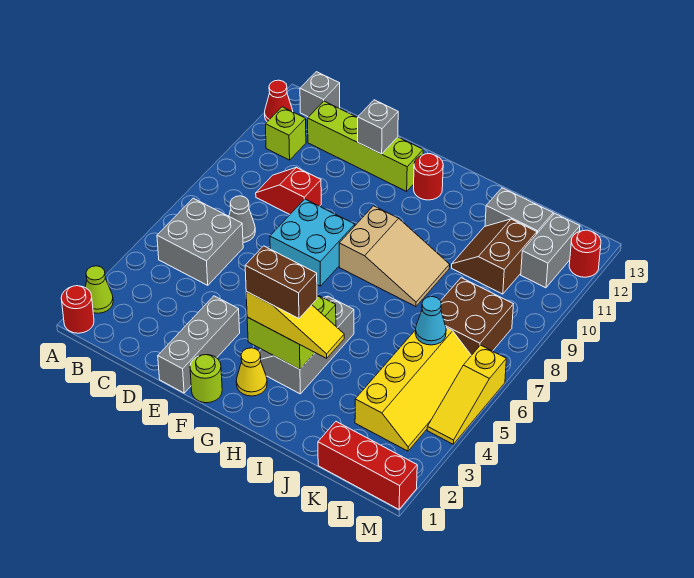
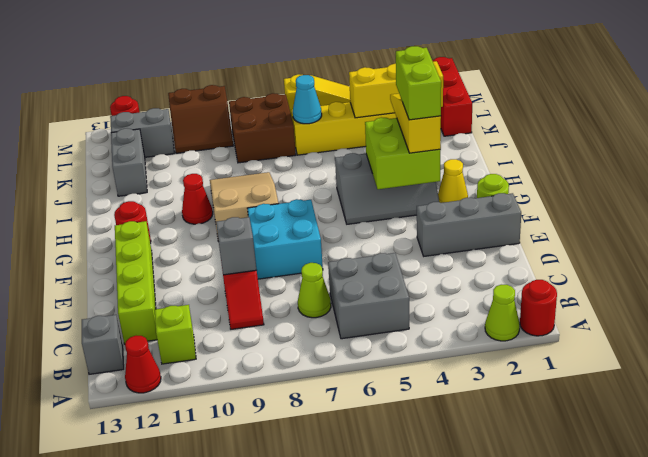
grey 1x1 cone [229,196,255,242] -> lime 1x1 cone [298,263,331,318]
grey 1x1 brick [357,100,398,154] -> grey 1x1 brick moved to [216,217,257,275]
brown 1x2 brick [245,246,317,318] -> lime 1x2 brick [396,46,441,120]
none -> red 1x1 cone [182,174,213,224]
brown 2x2 slope [452,219,537,294] -> brown 2x2 slope moved to [168,85,233,153]
none -> yellow 1x3 brick [349,61,443,118]

